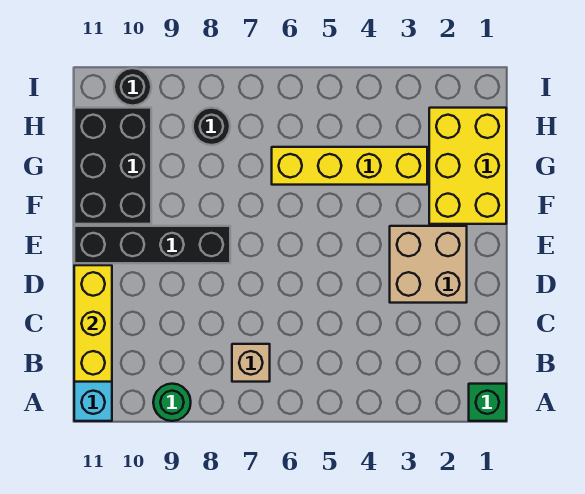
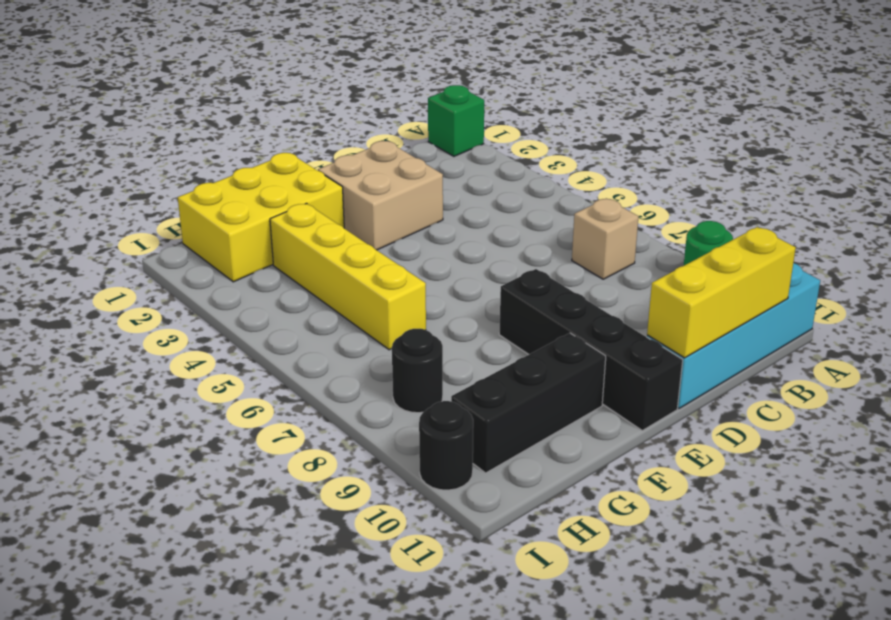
black 2x3 brick [74,108,151,224] -> black 1x3 brick [451,333,606,473]

